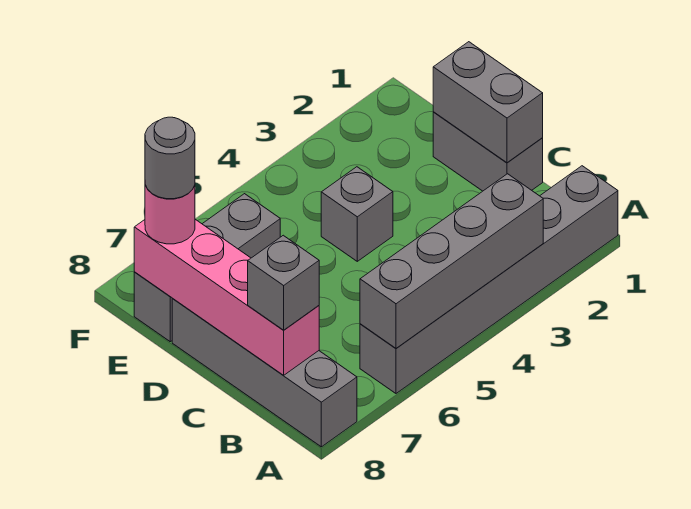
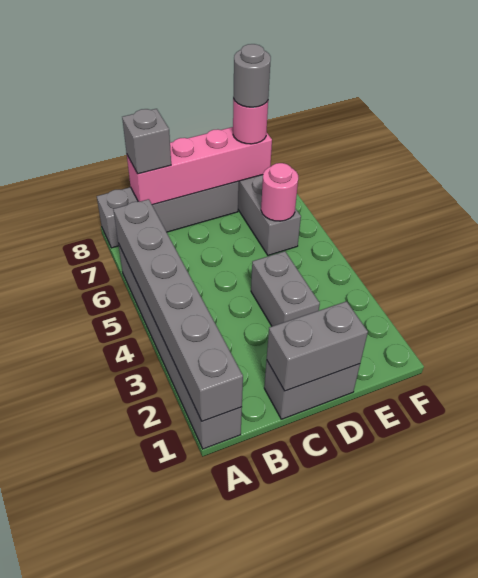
grey 1x4 brick [360,174,543,348] -> grey 1x6 brick [113,199,243,421]
grey 1x1 brick [321,167,393,261] -> grey 1x2 brick [251,251,320,326]
none -> pink 1x1 round brick [261,163,298,221]

